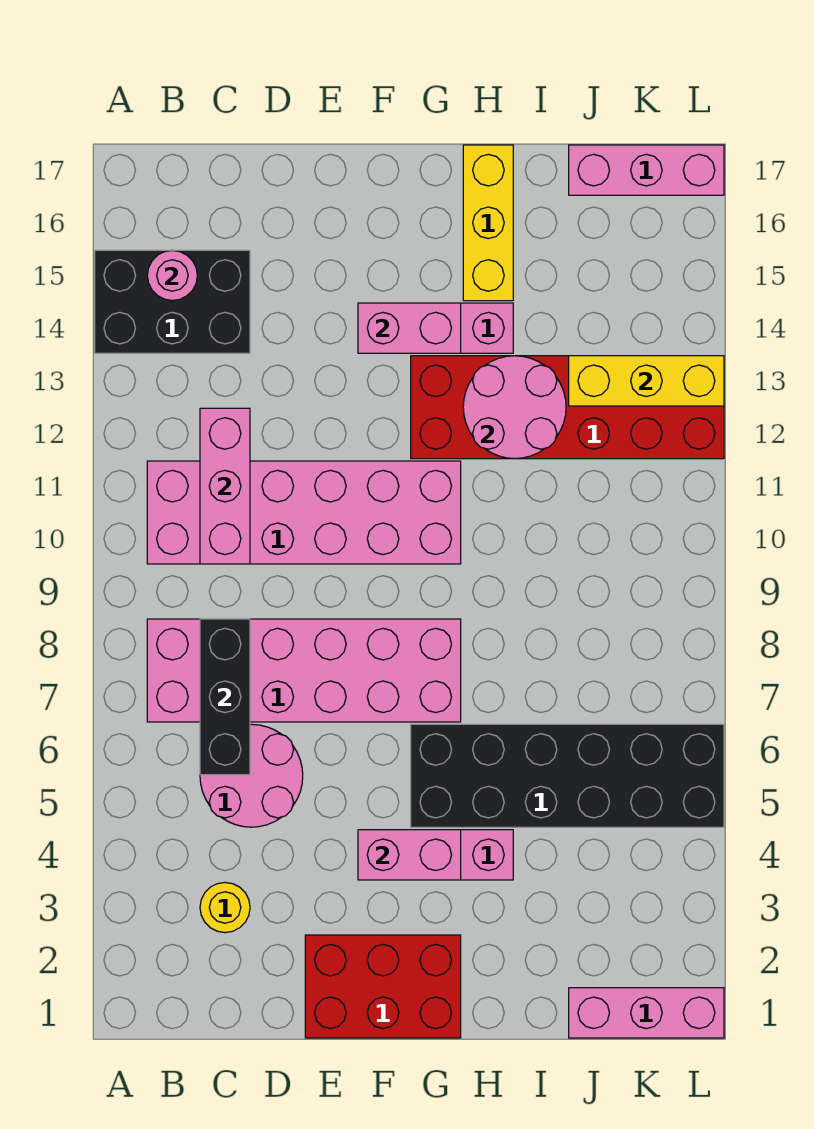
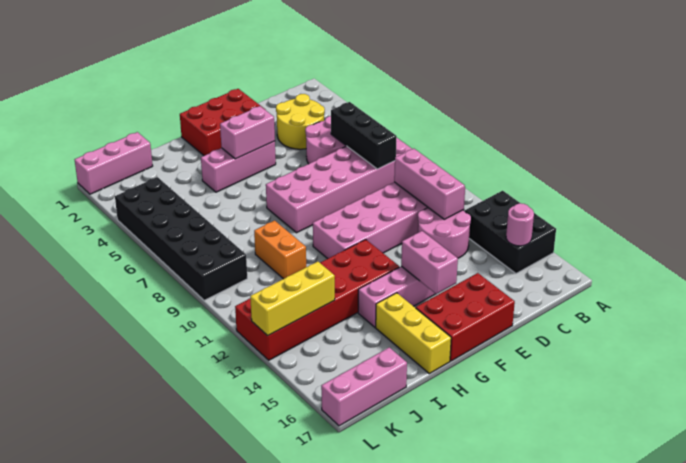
black 2x3 brick [95,250,250,353] -> black 2x3 brick turned to [465,191,556,273]
yellow 1x1 round brick [200,883,250,933] -> yellow 2x2 round brick [276,94,325,149]
none -> red 2x3 brick [416,273,515,361]
pink 1x2 brick [358,303,461,353] -> pink 1x2 brick turned to [401,231,458,294]
black 2x6 brick [411,724,724,827] -> black 2x6 brick turned to [115,177,247,300]
pink 2x2 round brick [463,356,566,459] -> pink 2x2 round brick moved to [418,208,471,258]
none -> orange 1x2 brick [254,221,306,279]

